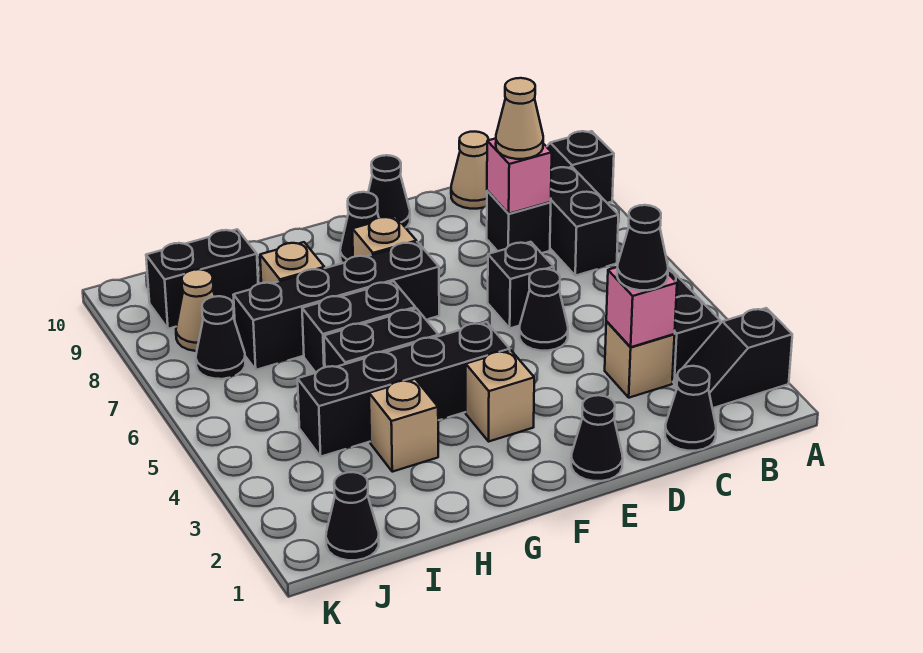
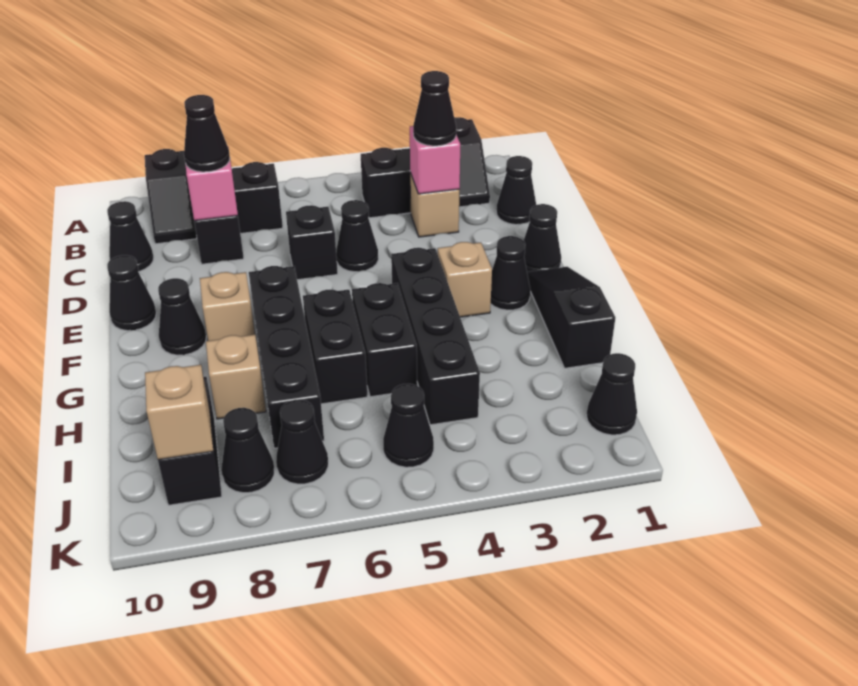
tan 1x1 cone [496,78,543,159] -> black 1x1 cone [184,95,230,172]
tan 1x1 cone [451,132,488,209] -> black 1x1 cone [107,201,154,272]
none -> black 1x3 slope [527,267,616,368]
none -> black 1x1 cone [491,236,530,310]
tan 1x1 brick [369,379,438,472] -> tan 1x1 brick moved to [145,365,213,460]
none -> black 1x1 cone [383,384,434,467]
tan 1x1 cone [176,269,215,351] -> black 1x1 cone [221,408,274,493]

